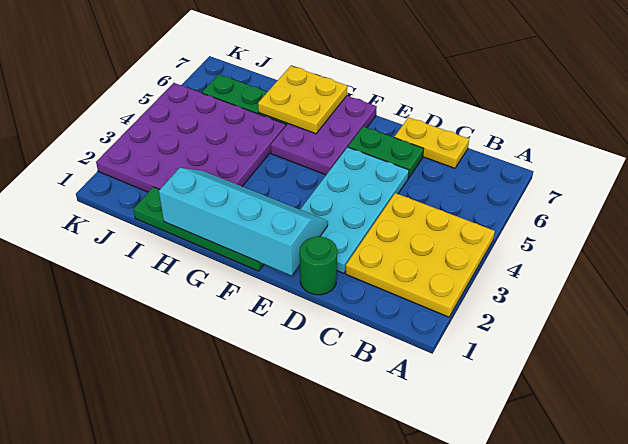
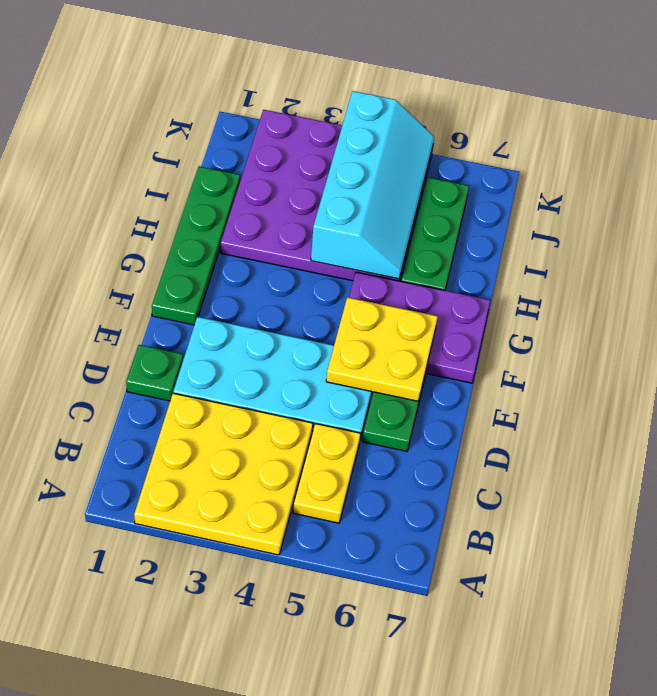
yellow 1x2 plate [394,117,469,168] -> yellow 1x2 plate moved to [293,424,361,523]
green 1x1 round brick [300,236,337,295] -> green 1x1 plate [126,345,183,401]
cyan 2x4 slope [159,168,328,276] -> cyan 2x4 slope moved to [311,91,434,279]
yellow 2x2 plate [258,66,347,134] -> yellow 2x2 plate moved to [326,297,438,401]

